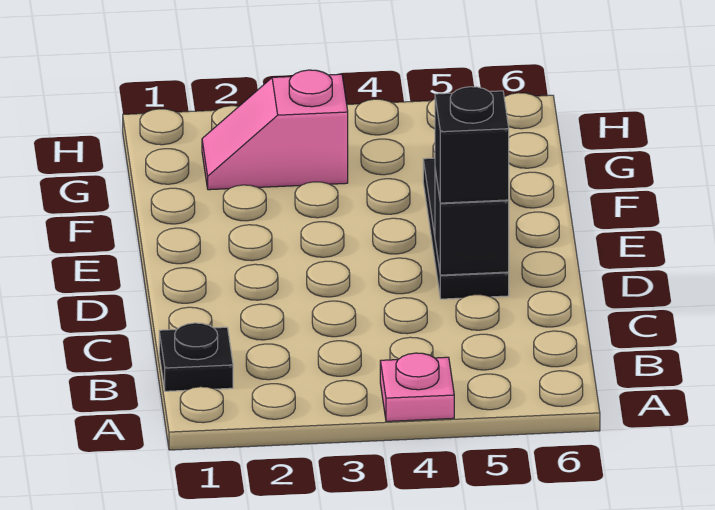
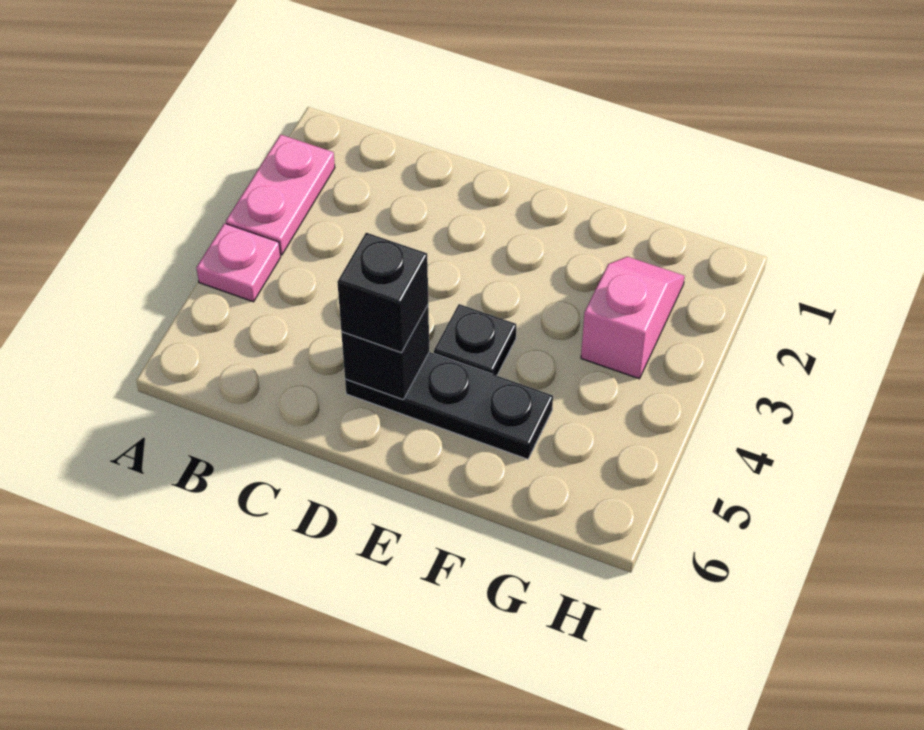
none -> pink 1x2 plate [226,135,335,255]
black 1x1 plate [159,323,233,391] -> black 1x1 plate moved to [434,304,516,376]

